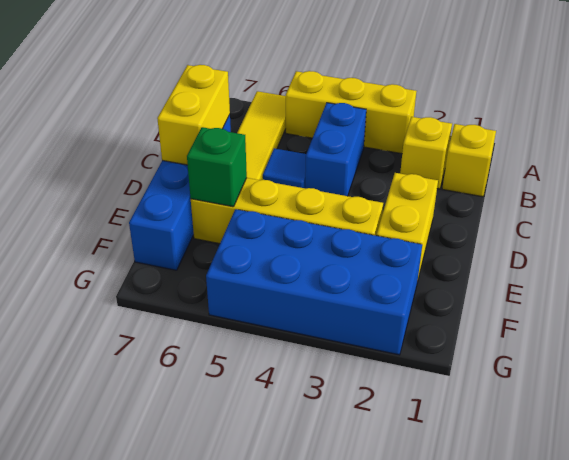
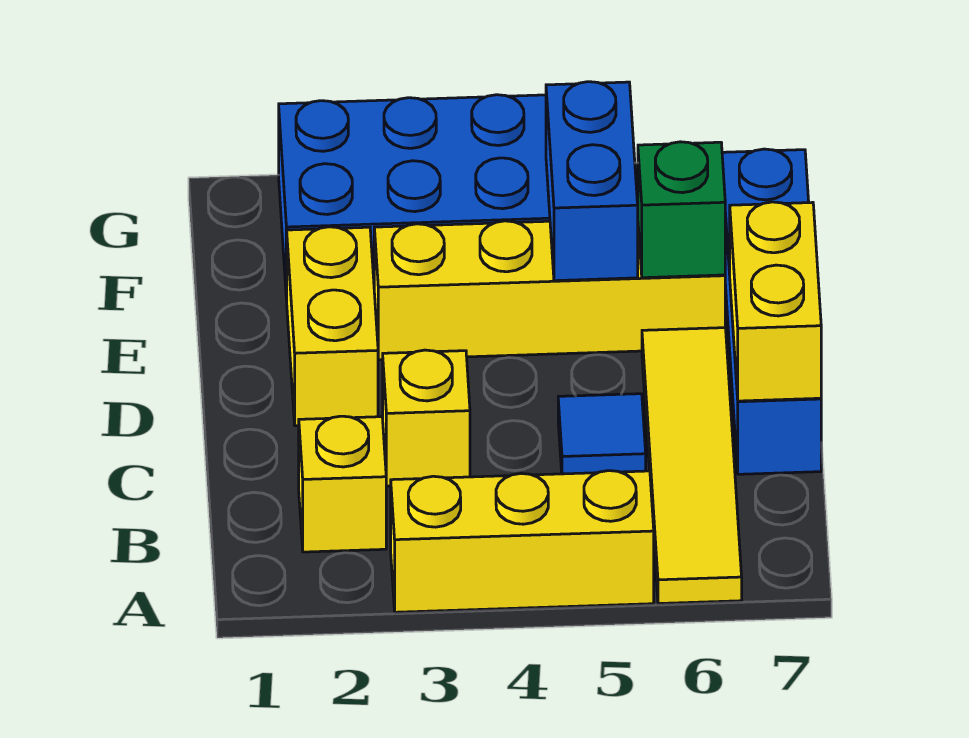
yellow 1x1 brick [442,124,496,197] -> yellow 1x1 brick moved to [383,350,470,486]
blue 1x2 brick [305,103,366,196] -> blue 1x2 brick moved to [546,82,638,281]

